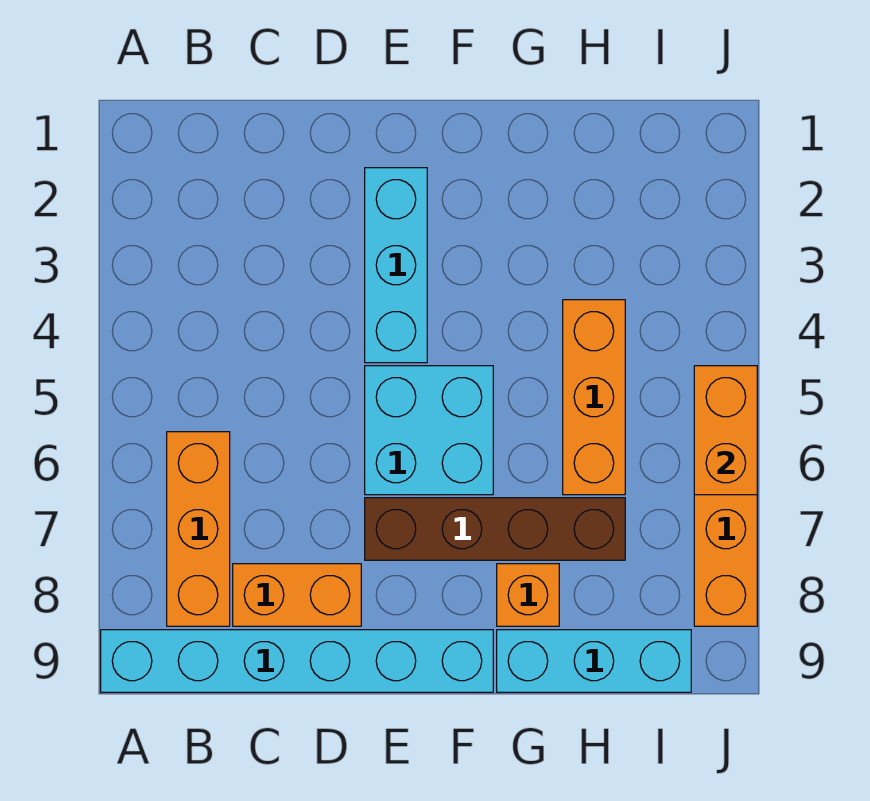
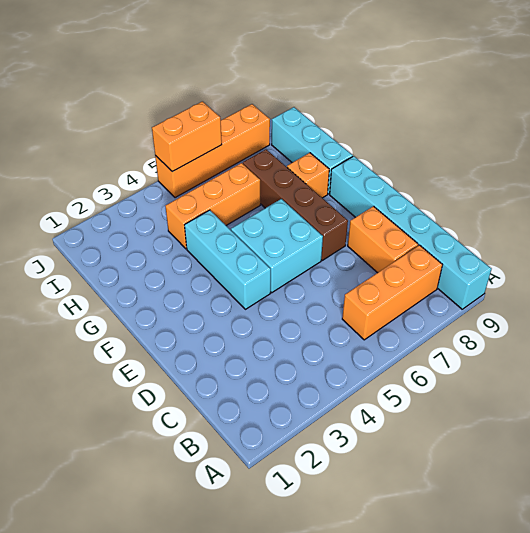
cyan 1x3 brick [365,168,427,363] -> cyan 1x3 brick turned to [185,210,271,309]

